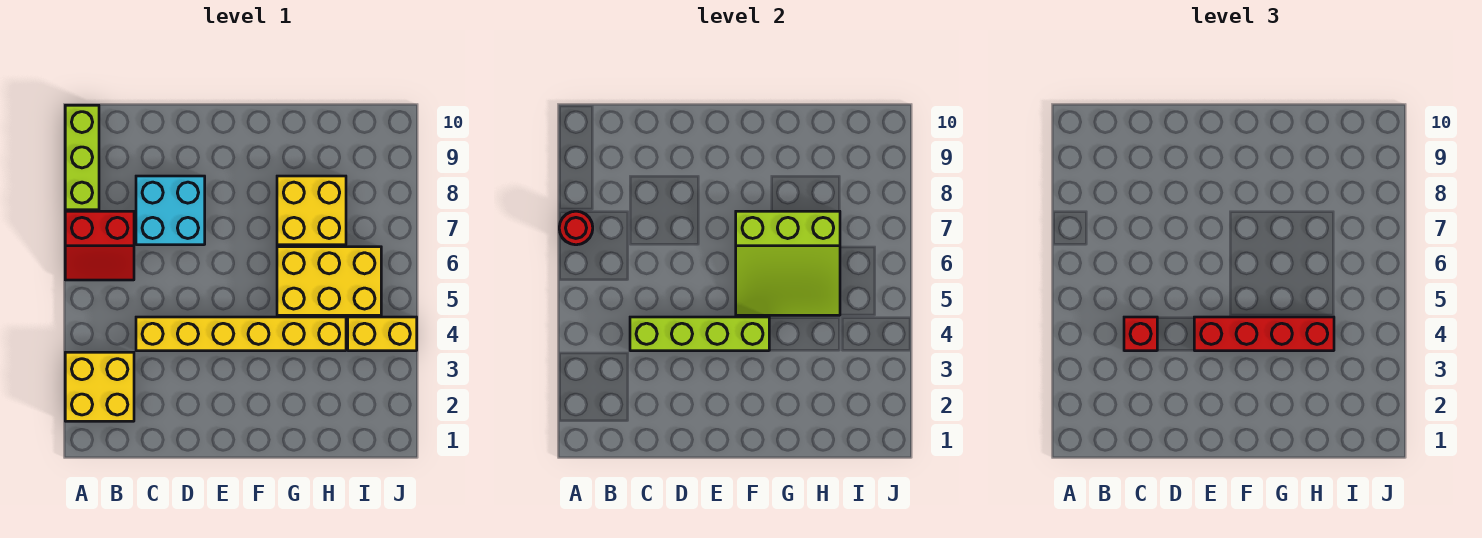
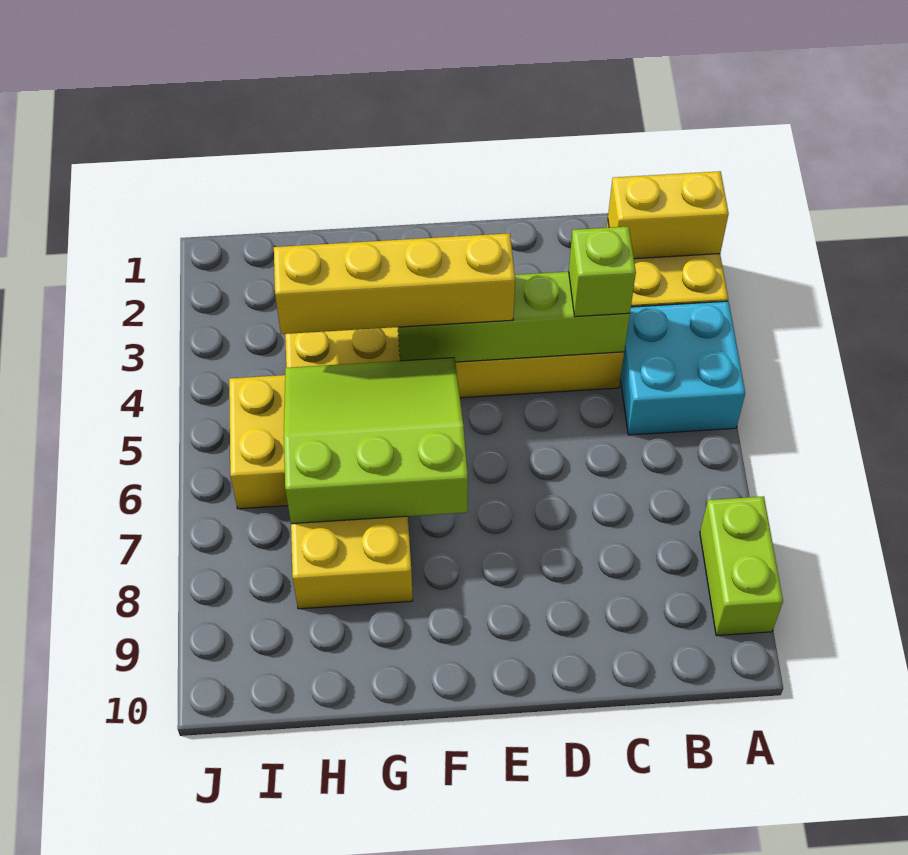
red 2x2 slope [65,211,134,280] -> none
red 1x1 round brick [559,211,593,245] -> none
lime 1x3 brick [65,105,99,210] -> lime 1x2 brick [700,496,783,636]
red 1x1 brick [1124,317,1157,351] -> lime 1x1 brick [569,226,636,317]
cyan 2x2 brick [136,176,205,245] -> cyan 2x2 brick moved to [620,301,745,435]
red 1x4 brick [1194,317,1334,351] -> yellow 1x4 brick [274,233,515,334]
yellow 1x2 brick [348,317,417,351] -> yellow 1x2 brick moved to [608,171,729,259]

